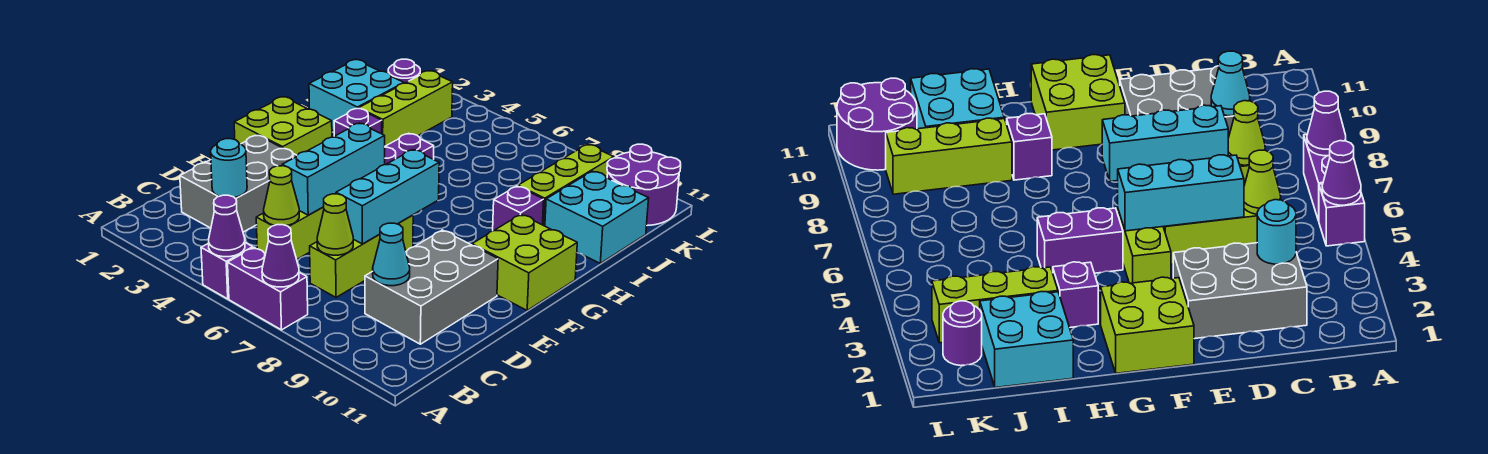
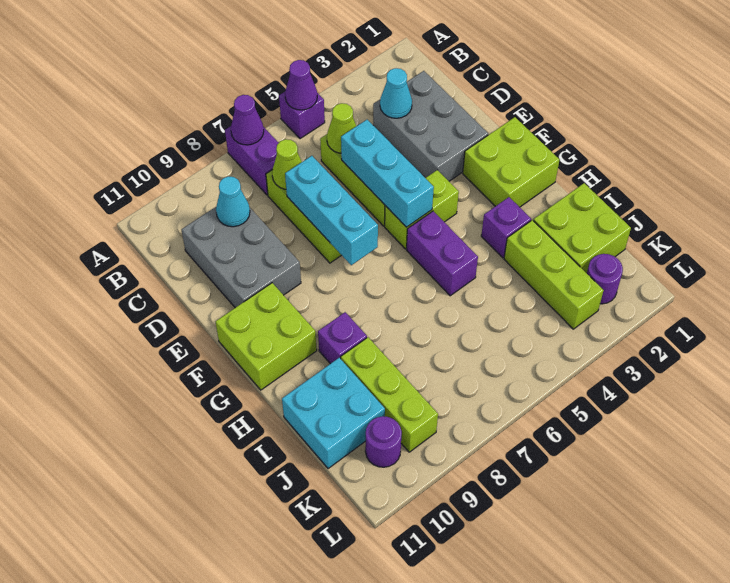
purple 1x2 brick [228,248,308,330] -> purple 1x2 brick turned to [225,126,278,195]
cyan 1x1 round brick [211,139,247,197] -> cyan 1x1 cone [380,68,412,118]
cyan 2x2 brick [309,60,404,131] -> lime 2x2 brick [533,183,631,273]
purple 2x2 round brick [607,144,681,225] -> purple 1x1 round brick [365,416,402,467]

